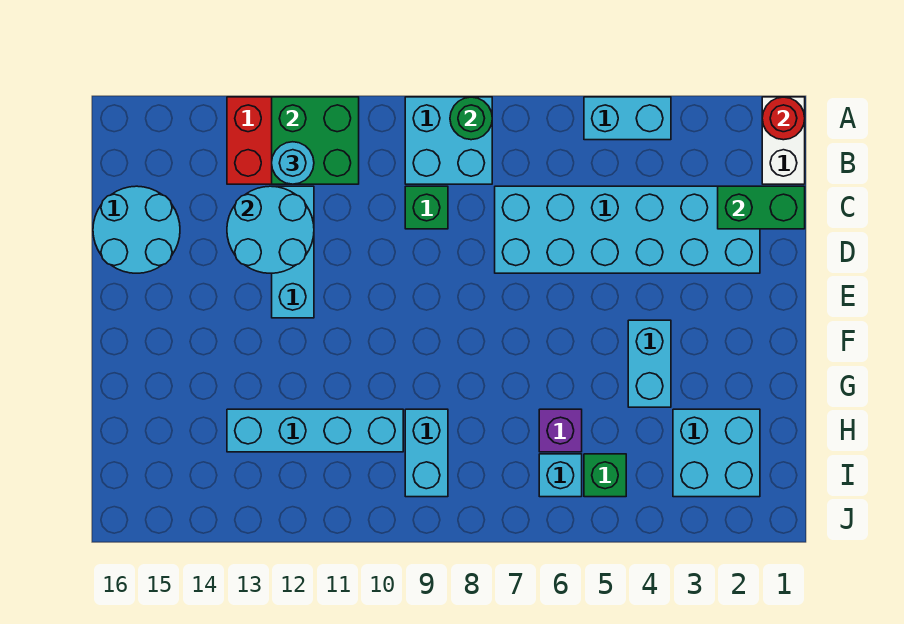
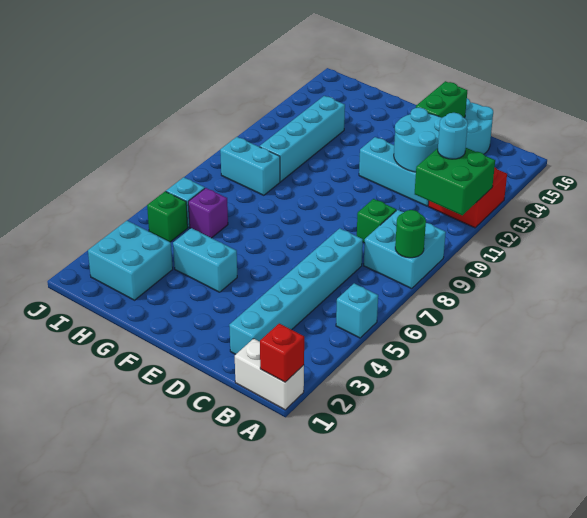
red 1x1 round brick [762,97,805,140] -> red 1x1 brick [260,324,304,382]
cyan 1x2 brick [584,97,671,140] -> cyan 1x1 brick [336,283,378,338]
green 1x2 brick [718,186,805,229] -> green 1x2 brick moved to [416,81,467,118]
cyan 2x6 brick [495,186,760,273] -> cyan 1x6 brick [229,228,363,354]

